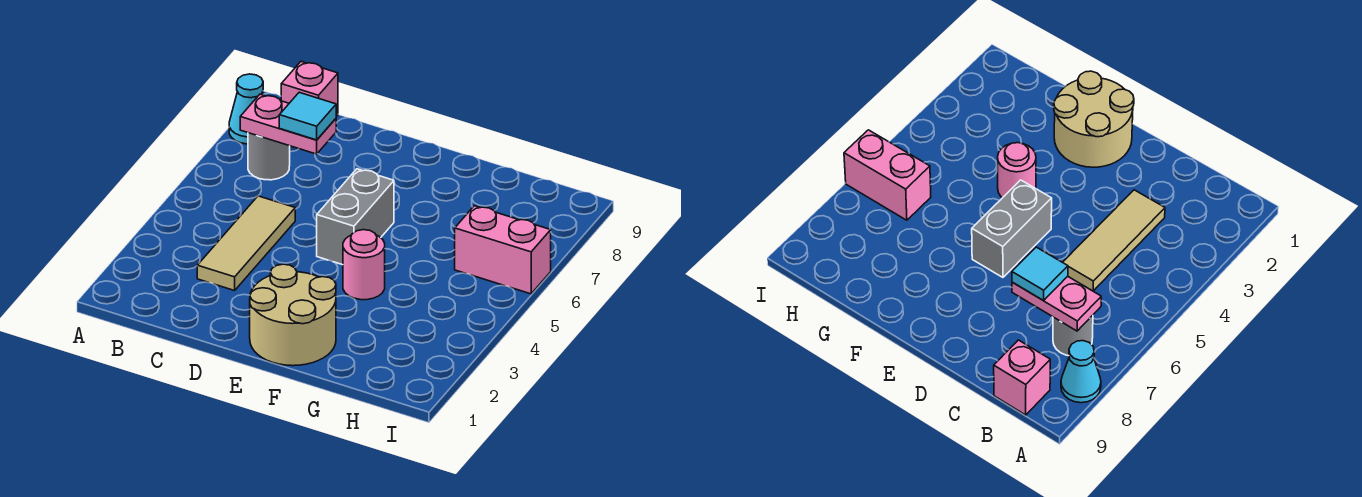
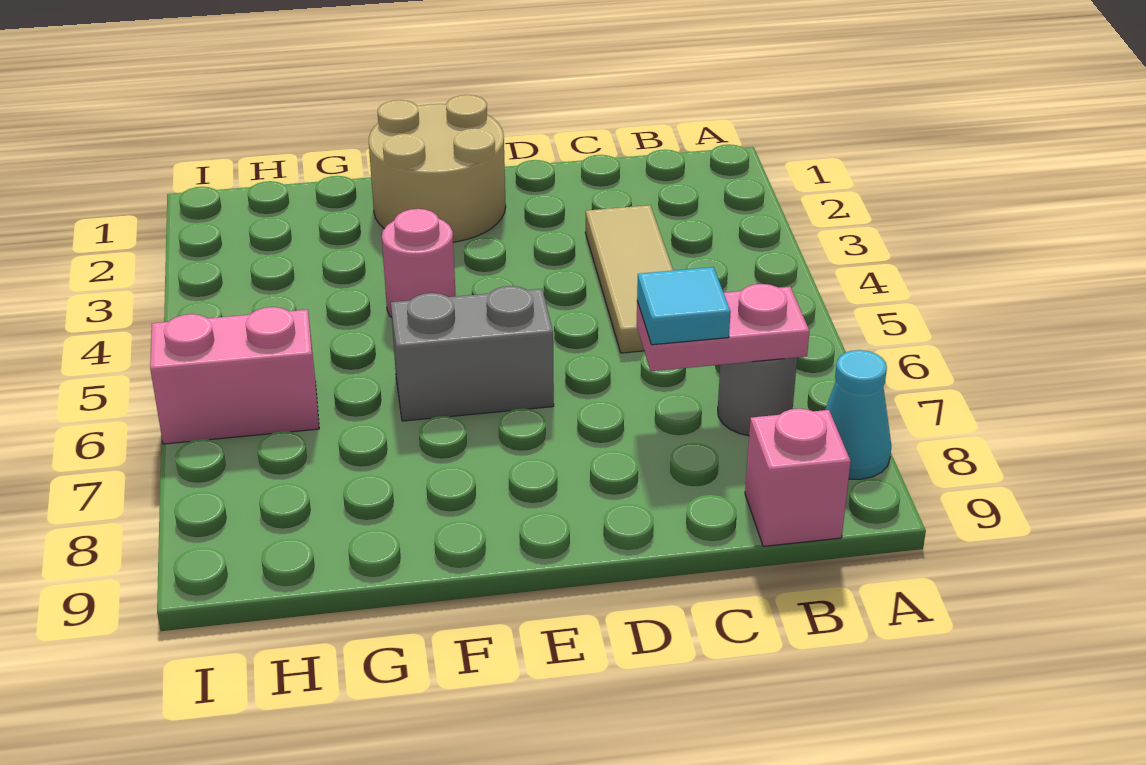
grey 1x2 brick [317,169,394,265] -> grey 1x2 brick turned to [391,286,554,421]

